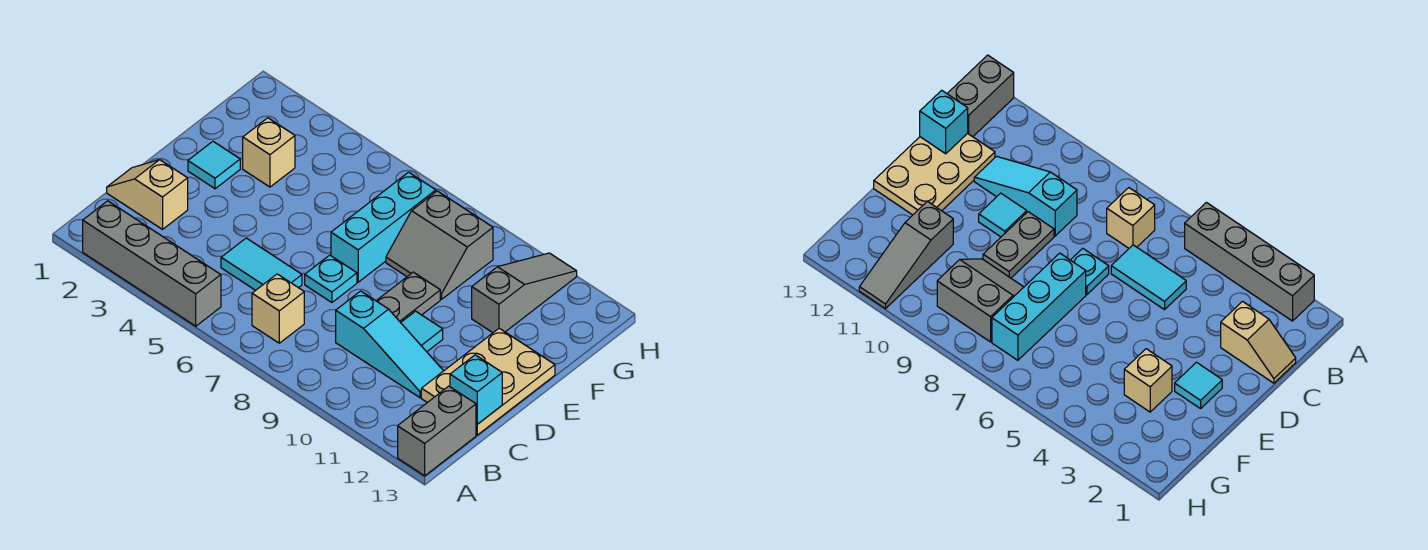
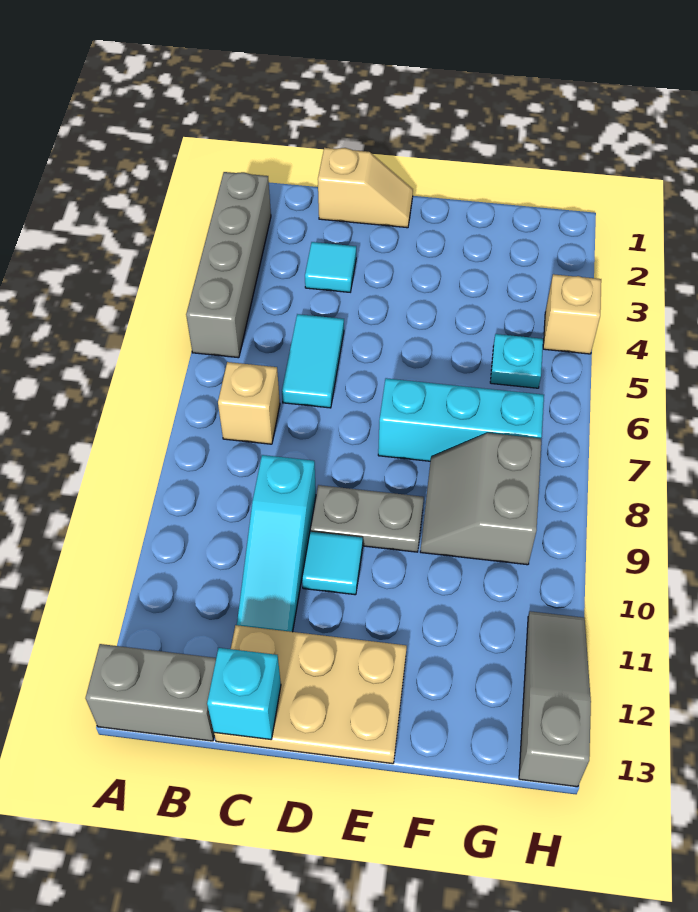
tan 1x2 slope [107,160,188,229] -> tan 1x2 slope turned to [318,148,413,228]
cyan 1x1 plate [305,255,357,302] -> cyan 1x1 plate moved to [490,334,543,388]
cyan 1x1 tile [188,142,240,189] -> cyan 1x1 tile moved to [305,242,356,292]
tan 1x1 brick [243,118,295,187] -> tan 1x1 brick moved to [543,274,601,354]
grey 1x3 slope [472,253,577,333] -> grey 1x3 slope turned to [519,611,591,787]

